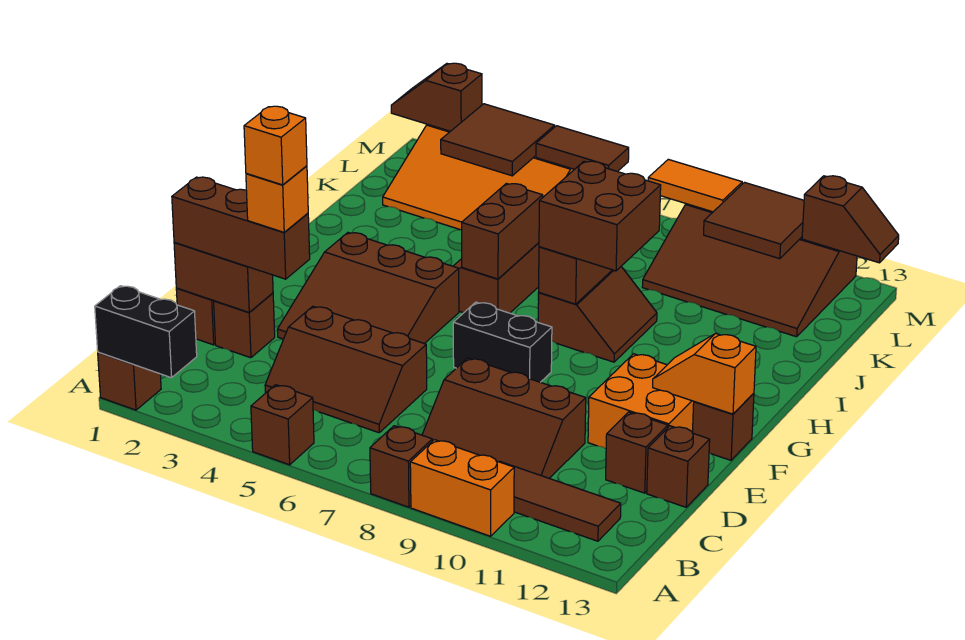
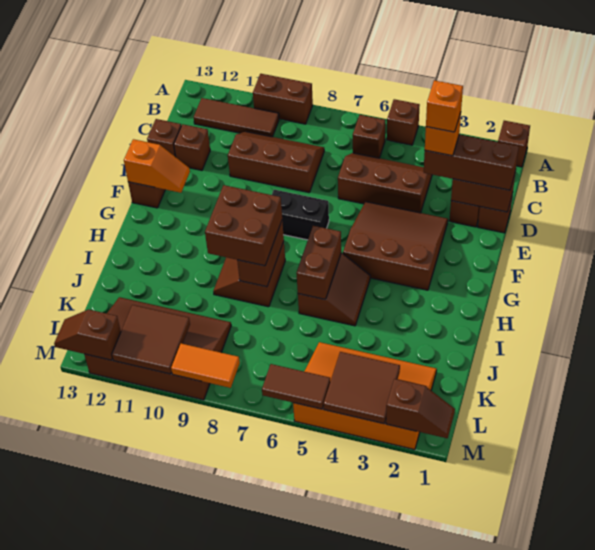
black 1x2 brick [95,286,197,378] -> none
brown 1x1 brick [370,426,432,507] -> brown 1x1 brick moved to [353,115,386,158]
orange 1x2 brick [410,440,514,536] -> brown 1x2 brick [253,74,313,124]
orange 2x2 brick [588,354,694,449] -> none

